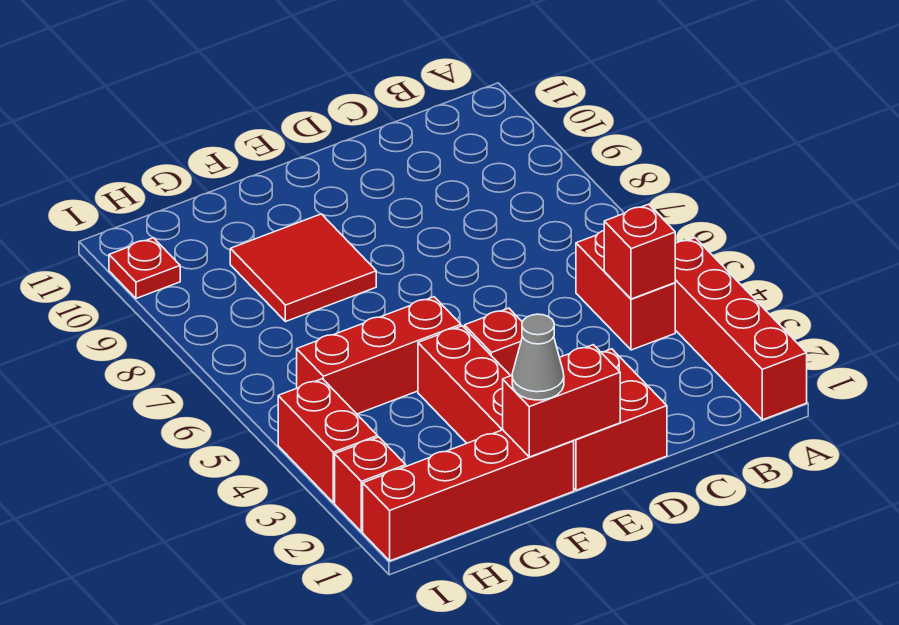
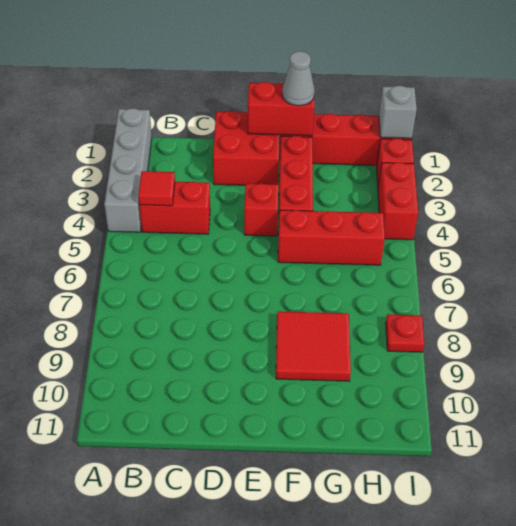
red 1x4 brick [675,238,807,420] -> grey 1x4 brick [104,108,152,232]
red 1x2 brick [576,231,675,350] -> red 1x2 brick turned to [139,182,210,234]
red 1x1 brick [604,204,675,299] -> red 1x1 tile [138,171,175,206]
none -> grey 1x1 brick [379,86,417,139]
red 1x1 plate [109,238,180,298] -> red 1x1 plate moved to [386,314,424,352]

